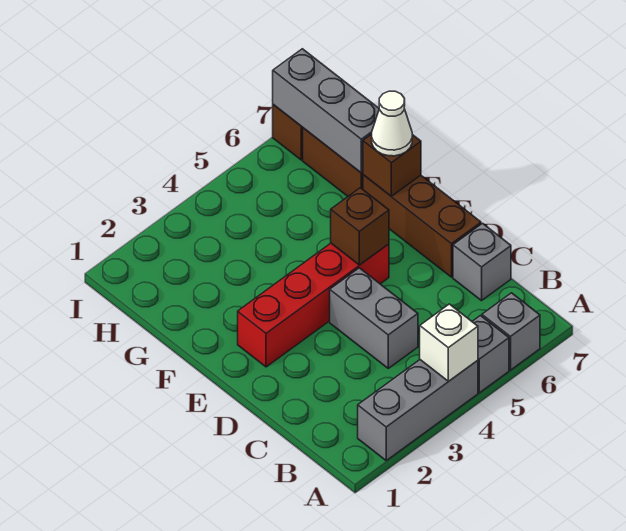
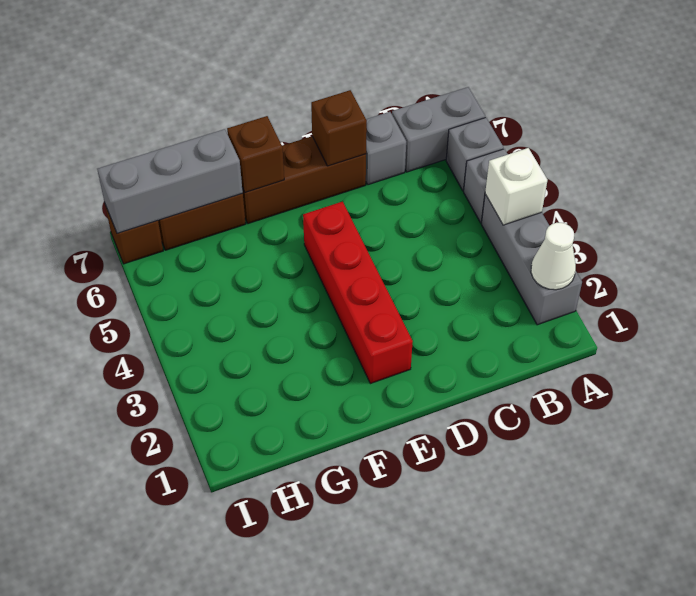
grey 1x2 brick [330,268,418,368] -> grey 1x2 brick moved to [392,87,485,172]
brown 1x1 brick [331,188,389,265] -> brown 1x1 brick moved to [311,90,367,166]
white 1x1 cone [372,91,412,156] -> white 1x1 cone moved to [531,223,576,290]

